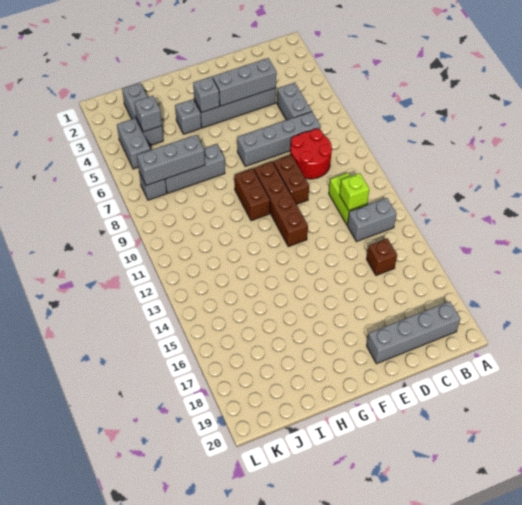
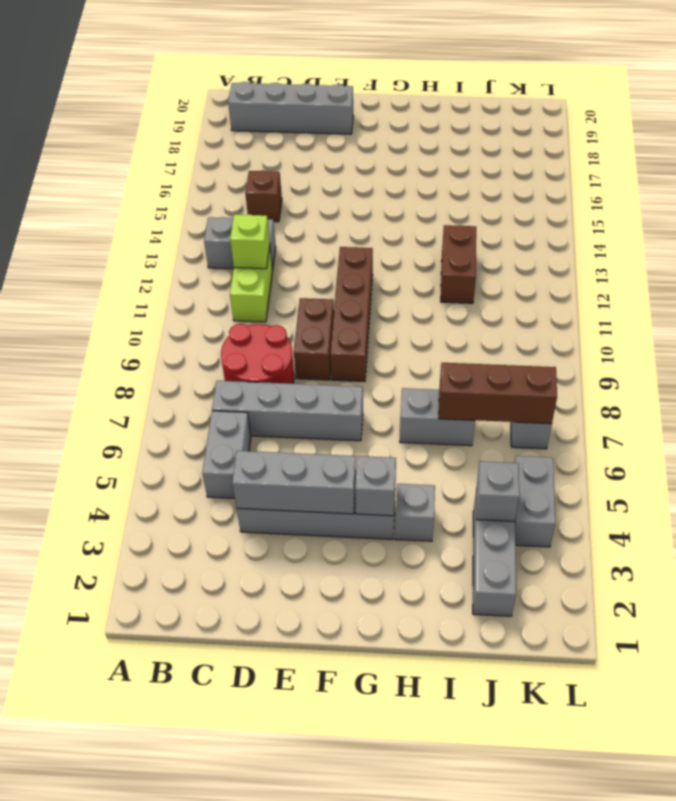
brown 1x2 brick [234,168,270,221] -> brown 1x2 brick moved to [441,225,476,303]
grey 1x3 brick [165,144,225,193] -> grey 1x2 brick [400,388,475,446]
grey 1x3 brick [137,135,205,185] -> brown 1x3 brick [439,363,557,424]

